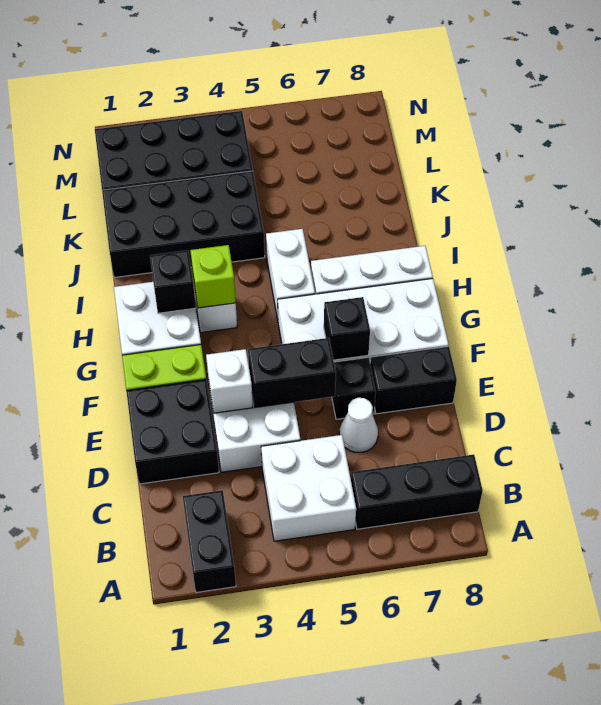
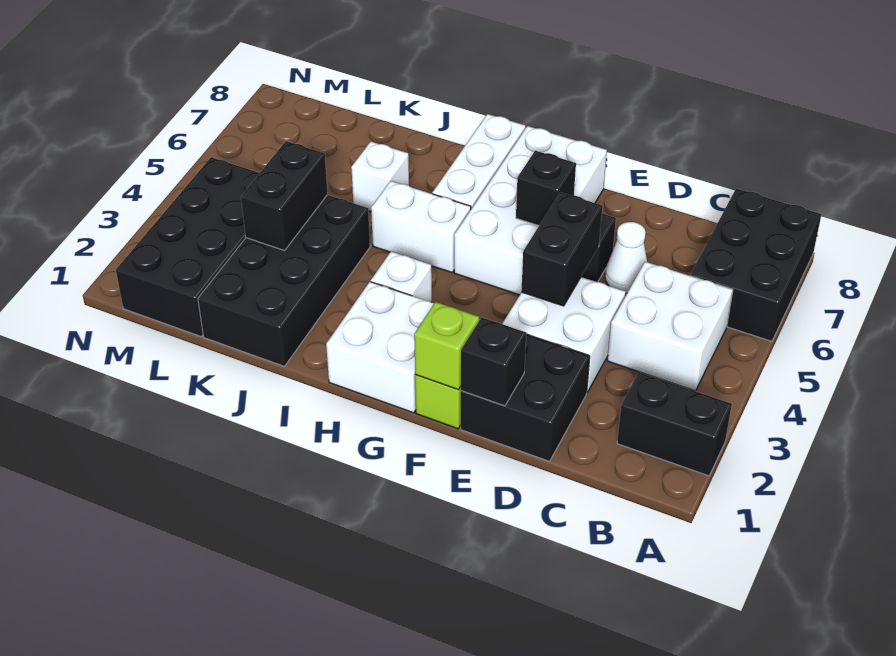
black 1x3 brick [351,455,483,529] -> black 2x3 brick [690,189,821,341]
white 1x1 brick [206,349,253,413] -> white 1x1 brick moved to [351,142,409,211]
black 1x2 brick [370,346,457,414] -> black 1x2 brick moved to [241,141,327,250]
black 1x1 brick [150,250,196,313] -> black 1x1 brick moved to [461,318,526,406]
lime 1x1 brick [190,245,236,308] -> lime 1x1 brick moved to [414,302,479,390]

